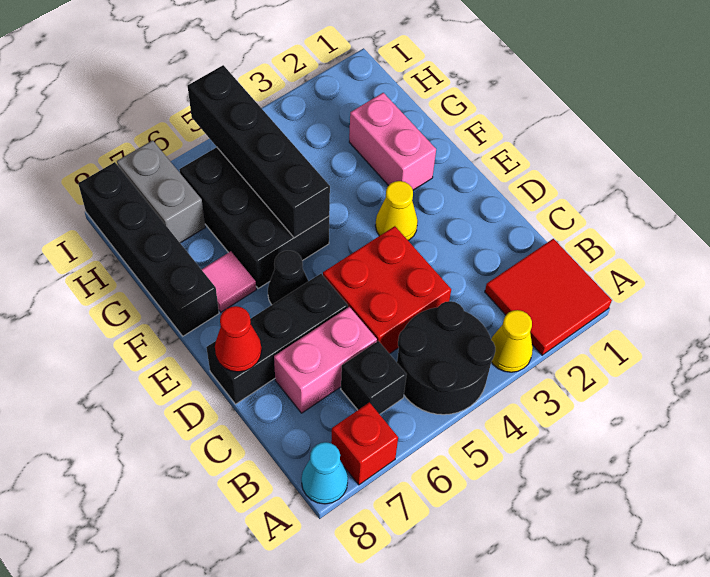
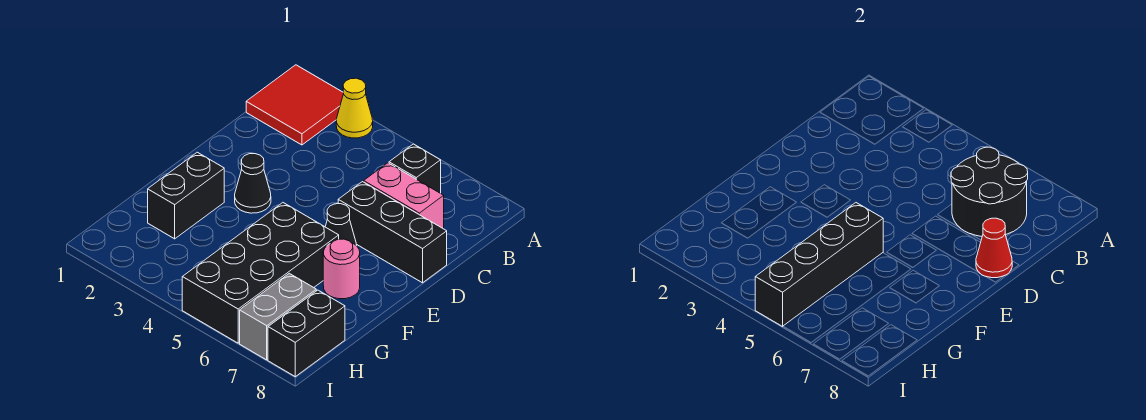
black 2x2 round brick [397,301,495,415] -> black 2x2 round brick moved to [951,147,1028,236]
red 1x1 brick [331,402,398,485] -> none
cyan 1x1 cone [301,442,348,504] -> none
red 2x2 brick [323,226,451,354] -> none
yellow 1x1 cone [375,181,418,241] -> black 1x1 cone [235,154,271,213]
pink 1x2 brick [349,93,436,190] -> black 1x2 brick [148,152,224,239]
black 2x3 brick [179,147,329,289] -> black 2x4 brick [182,203,339,343]
pink 1x1 tile [201,251,256,312] -> pink 1x1 round brick [323,239,360,299]
black 1x4 brick [78,162,219,336] -> black 1x2 brick [268,290,345,377]

